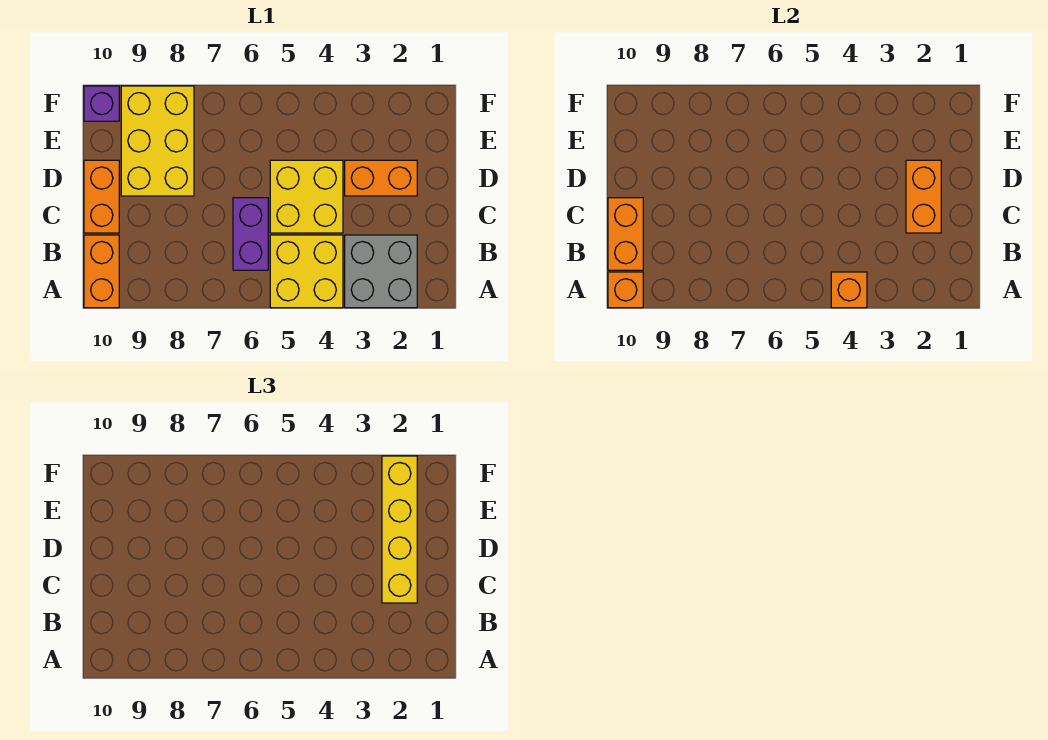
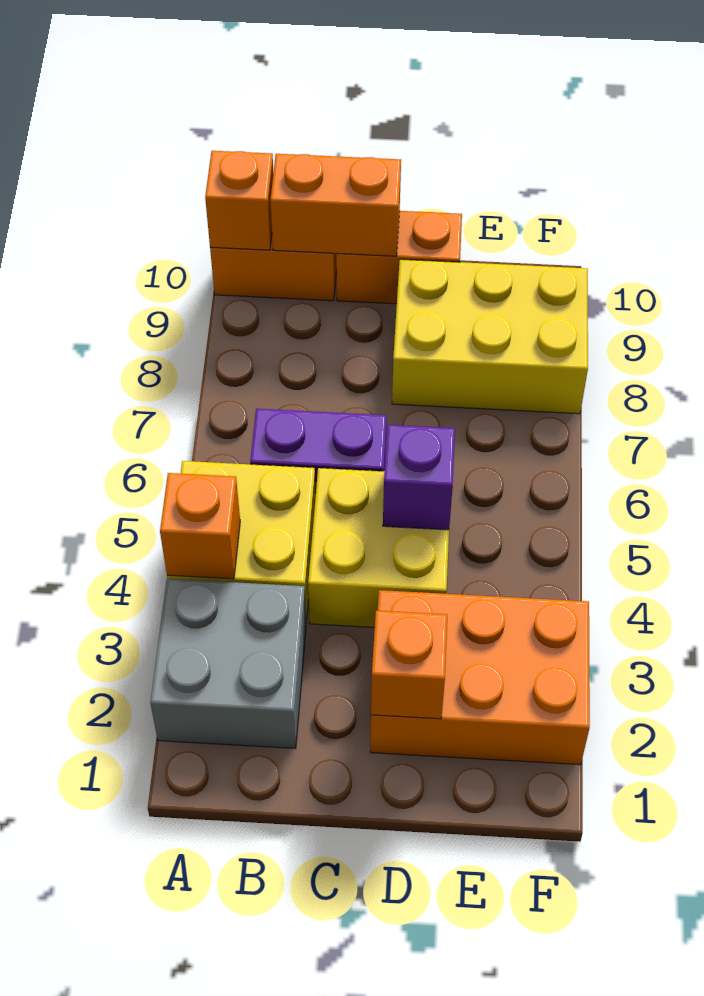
orange 1x2 brick [906,160,941,233] -> orange 1x1 brick [371,611,447,719]
yellow 1x4 brick [382,456,417,603] -> none
orange 1x2 brick [345,160,417,196] -> orange 2x3 brick [370,590,590,765]
purple 1x1 brick [84,86,119,121] -> purple 1x1 brick moved to [383,425,455,530]

